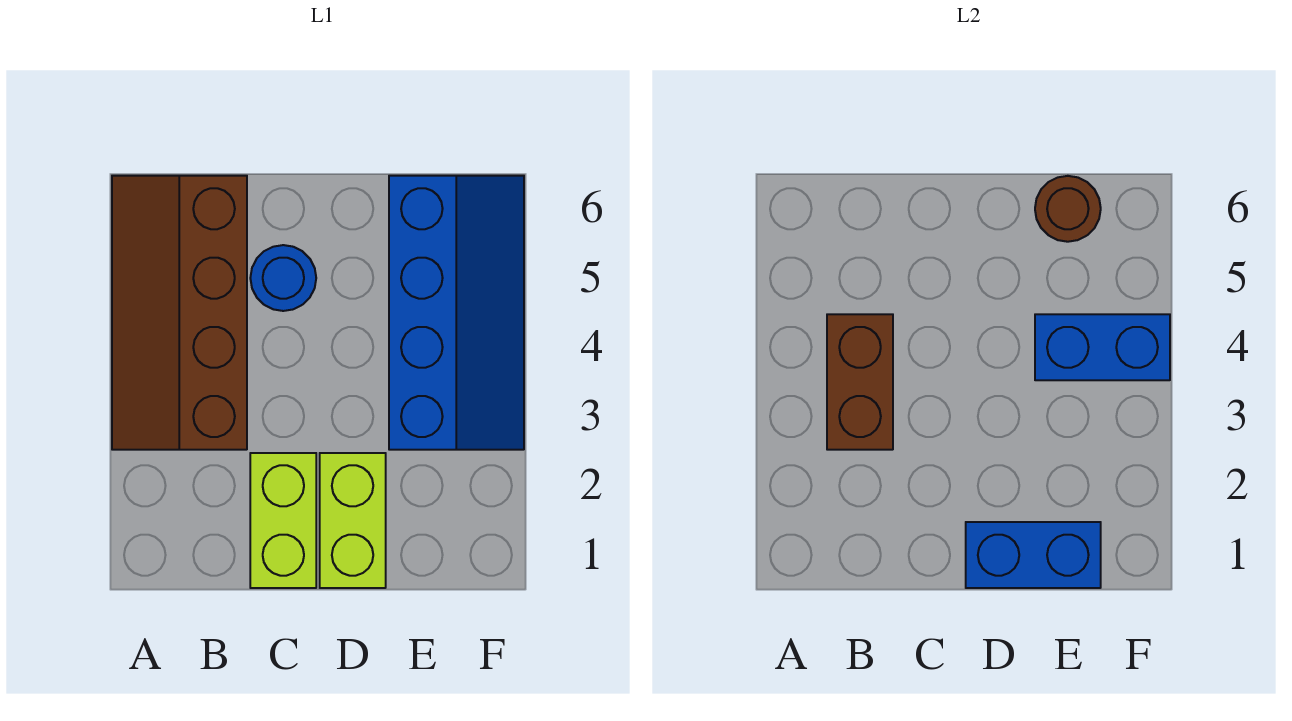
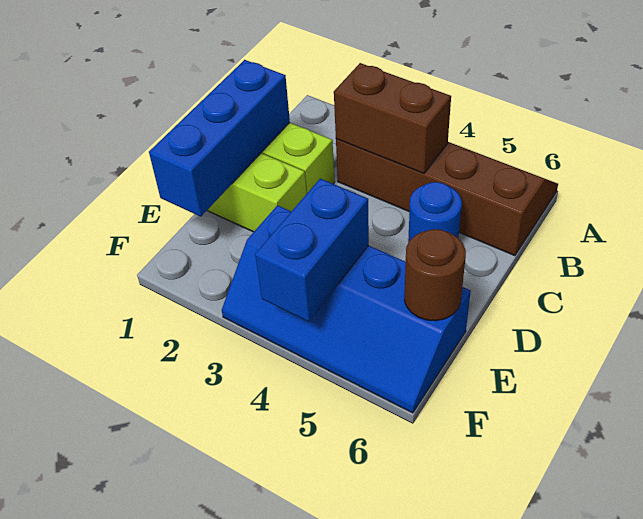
blue 1x2 brick [966,522,1101,588] -> blue 1x3 brick [149,60,290,217]

